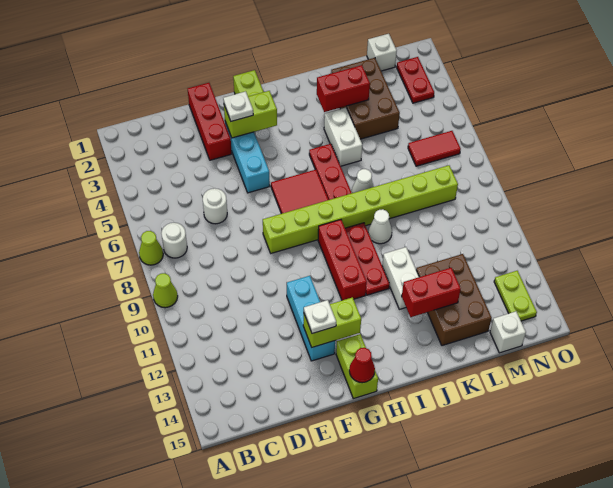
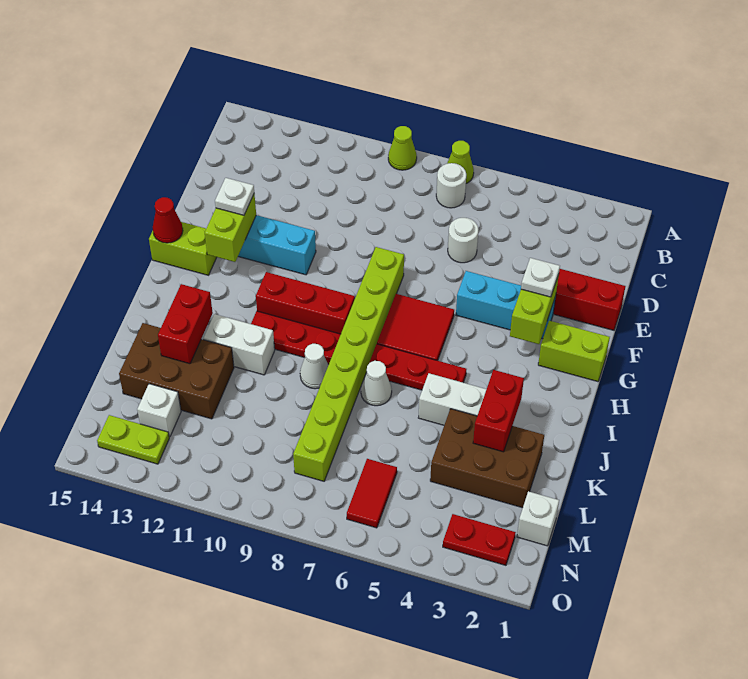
white 1x1 brick [490,311,526,353] -> white 1x1 brick moved to [137,384,181,437]

